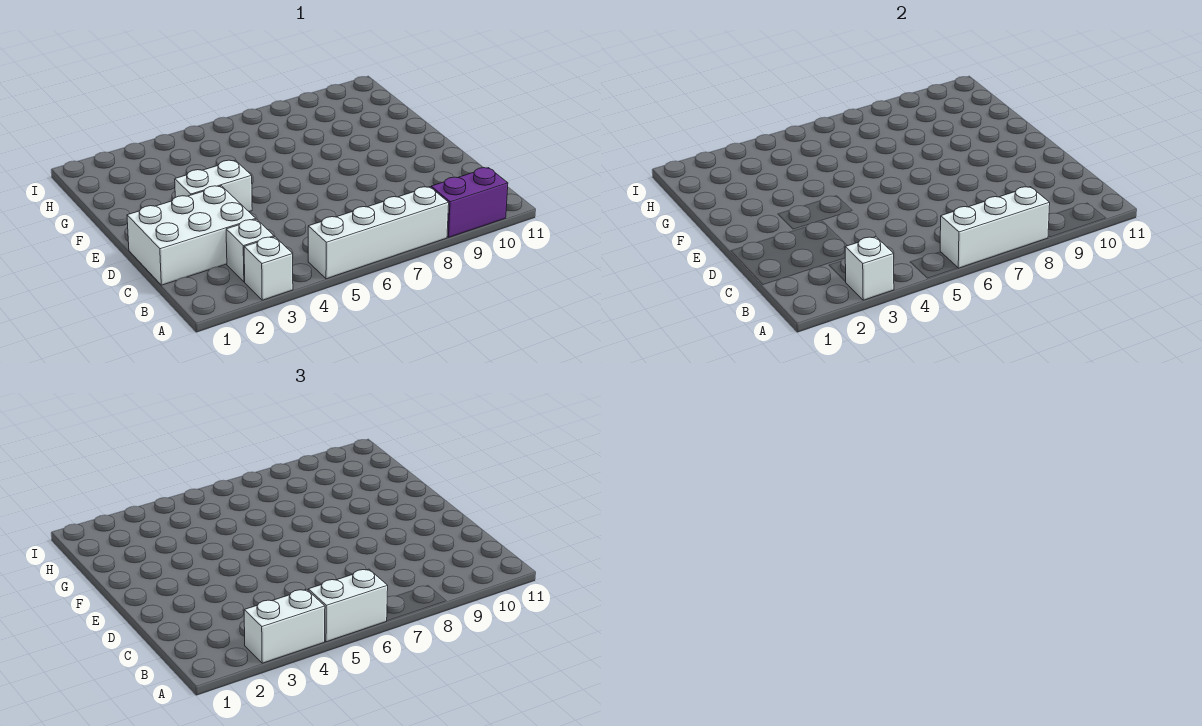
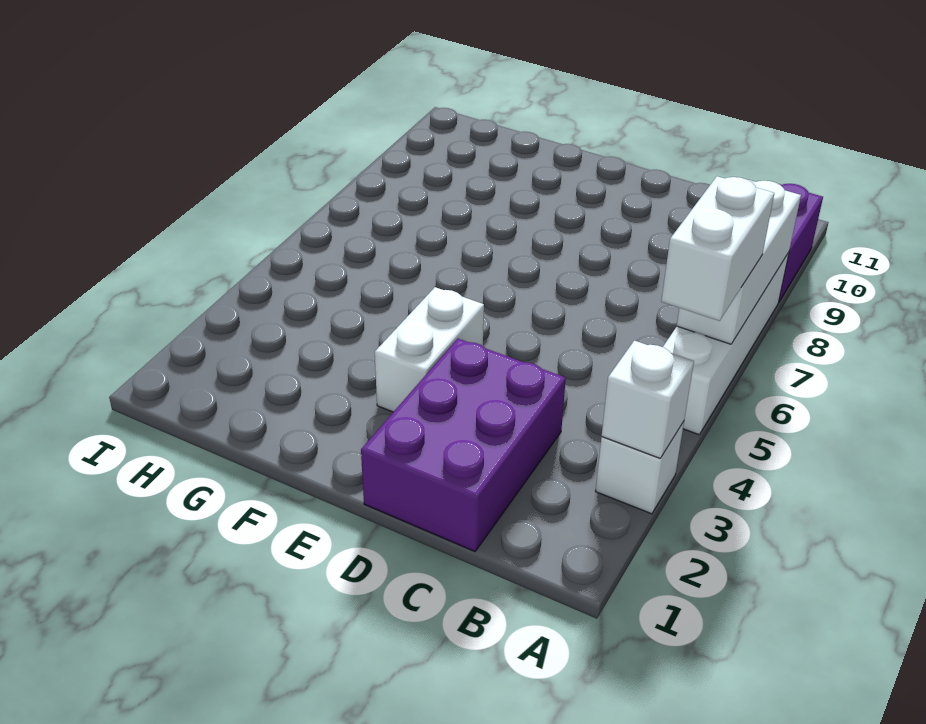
white 1x2 brick [244,589,325,663] -> none
white 1x1 brick [226,219,274,282] -> none
white 2x3 brick [127,186,256,285] -> purple 2x3 brick [361,339,566,551]

